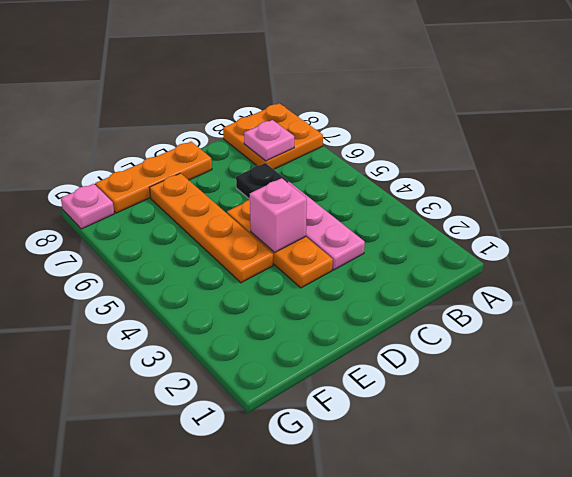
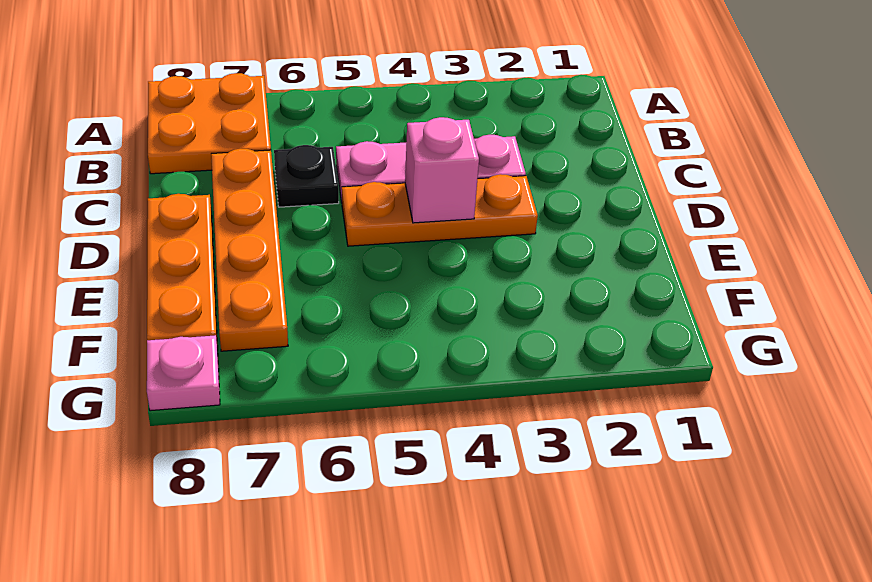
pink 1x1 plate [244,120,294,161] -> none
orange 1x4 plate [149,173,273,283] -> orange 1x4 plate turned to [211,149,288,351]

